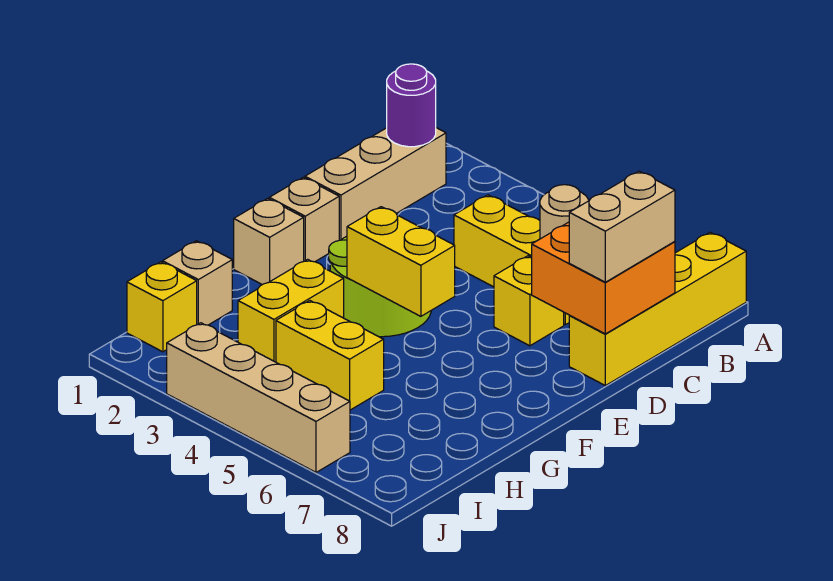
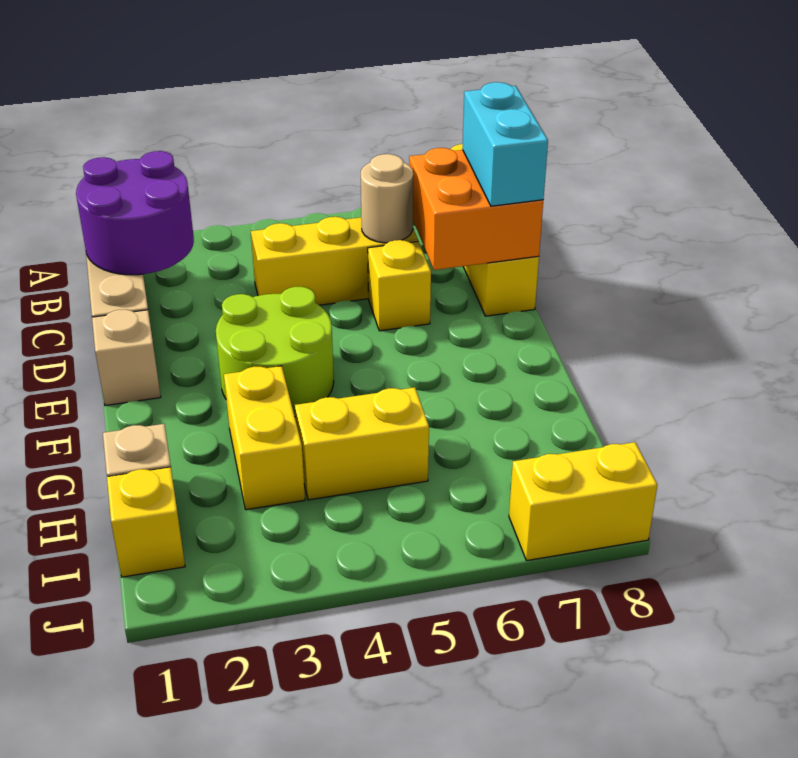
purple 1x1 round brick [387,64,436,147] -> purple 2x2 round brick [76,151,194,275]
tan 1x2 brick [569,171,675,282] -> cyan 1x2 brick [463,82,548,206]
tan 1x1 brick [234,198,304,285] -> none
yellow 1x2 brick [347,207,455,316] -> yellow 1x2 brick moved to [509,442,657,561]
tan 1x4 brick [167,323,350,472] -> none

